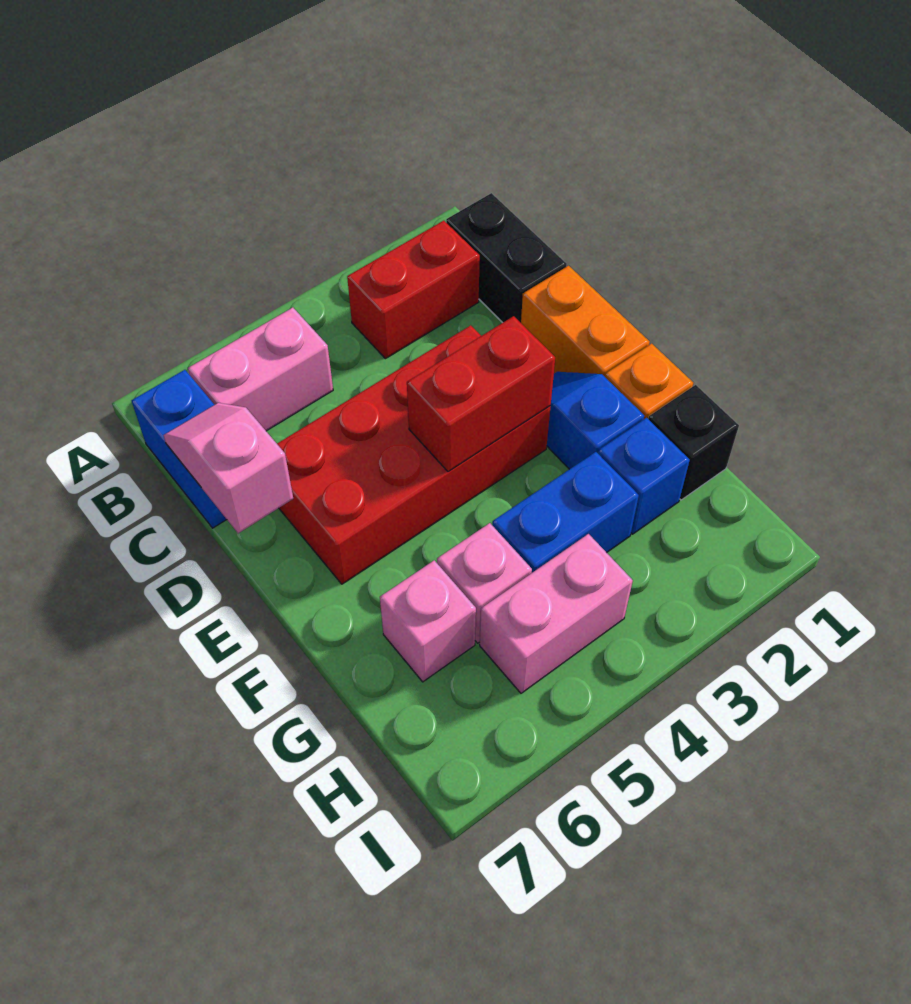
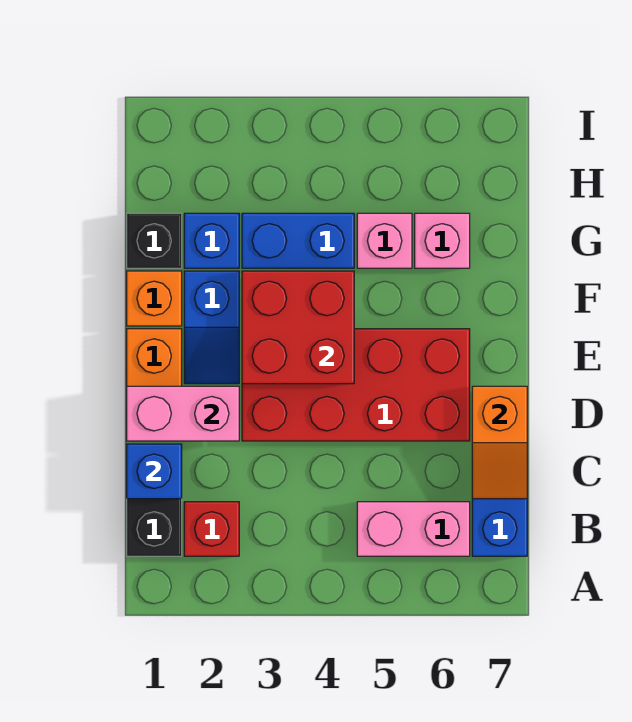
red 1x2 brick [347,221,480,359] -> red 1x1 brick [184,502,239,556]
none -> blue 1x1 brick [127,444,182,499]
pink 1x2 slope [163,403,293,533] -> orange 1x2 slope [472,386,527,499]
red 1x2 brick [407,316,555,472] -> red 2x2 brick [242,271,354,384]
pink 1x2 brick [480,534,633,693] -> pink 1x2 brick moved to [127,386,239,441]

